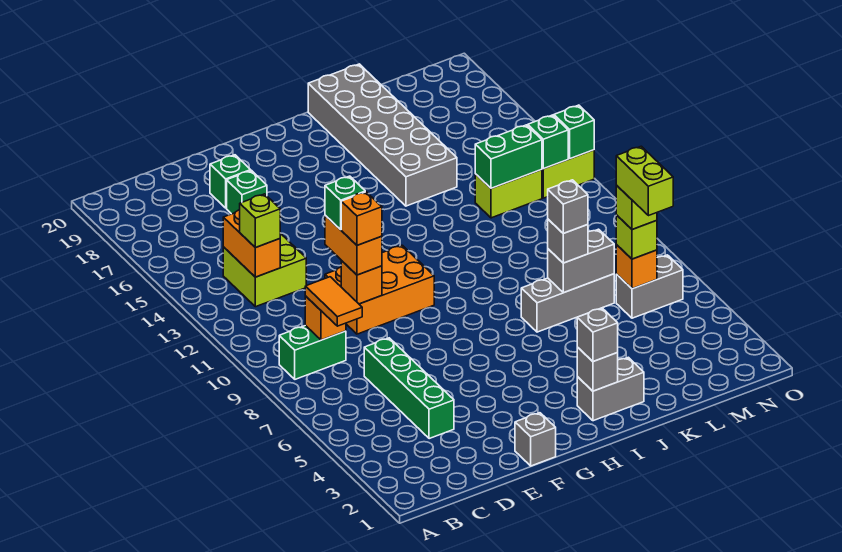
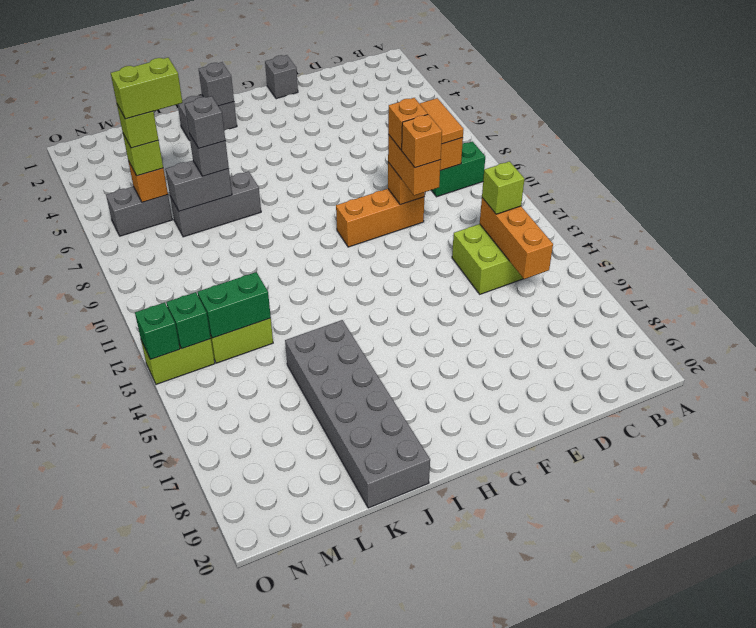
orange 1x2 brick [223,210,280,277] -> orange 1x3 brick [480,198,553,279]
green 1x4 brick [364,338,454,439] -> none
orange 2x3 brick [325,245,434,334] -> orange 1x3 brick [336,189,424,247]
green 1x1 brick [325,176,365,230] -> orange 1x1 brick [402,115,442,168]
green 1x1 brick [227,171,267,214] -> none
green 1x1 brick [210,155,251,208] -> none
grey 1x1 brick [577,308,618,362] -> none
lime 1x2 brick [616,146,673,216] -> lime 1x2 brick turned to [111,58,183,119]

